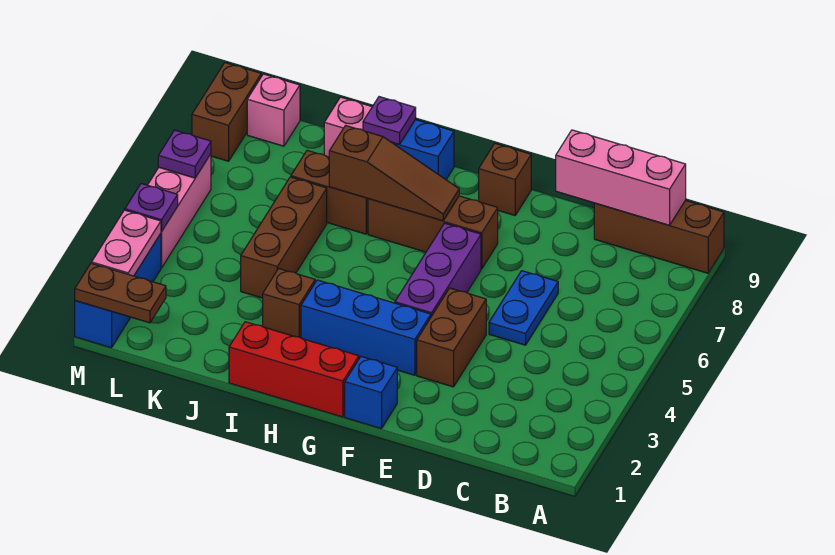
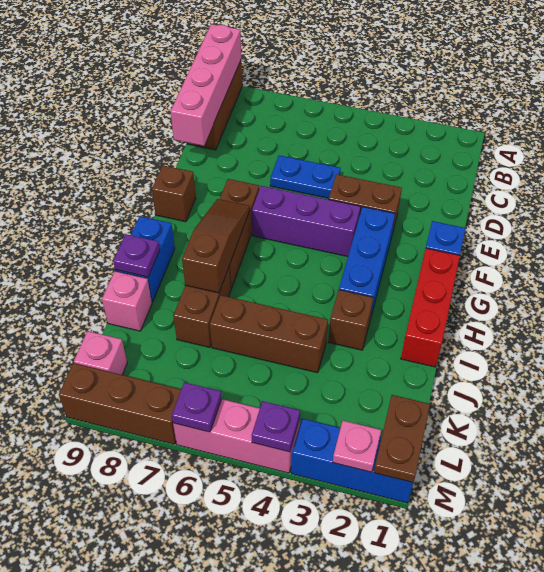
pink 1x3 brick [556,130,686,225] -> pink 1x4 brick [171,24,241,146]
pink 1x2 plate [92,210,161,276] -> pink 1x1 plate [333,421,381,472]
brown 1x2 brick [192,63,261,161] -> brown 1x3 brick [59,363,181,444]

